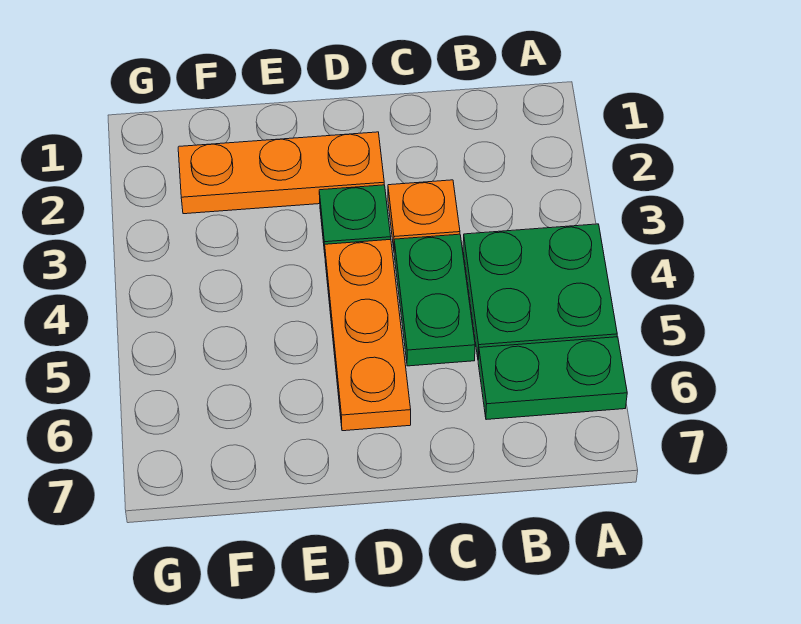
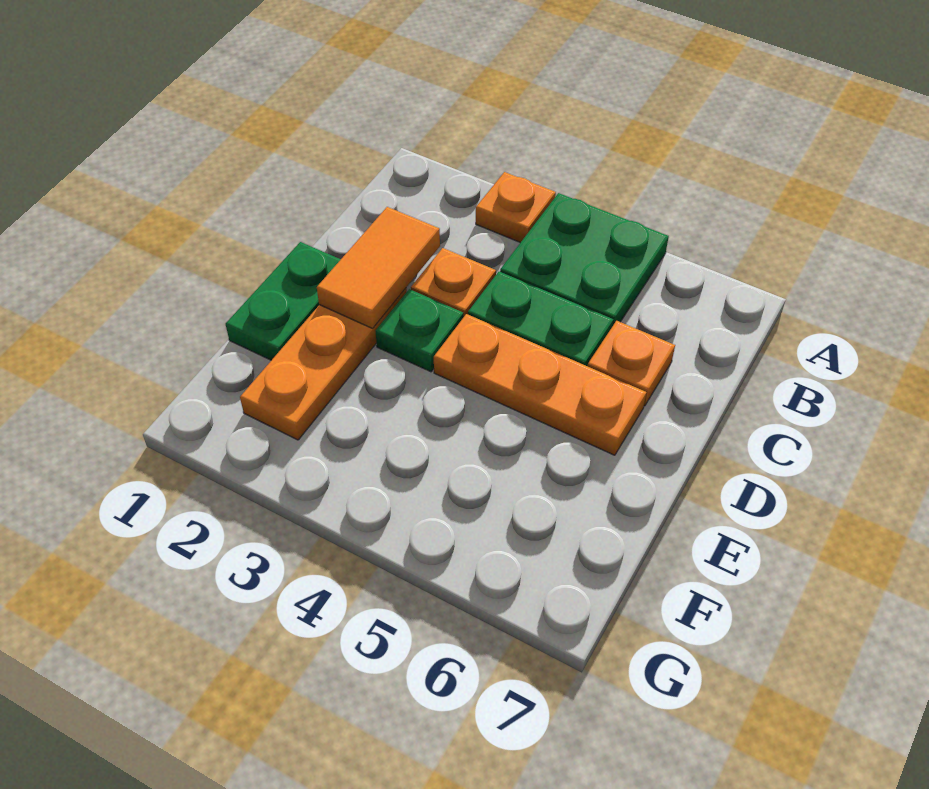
none -> orange 1x1 plate [476,172,556,243]
green 1x2 plate [478,337,627,420] -> green 1x2 plate moved to [226,242,341,360]
none -> orange 1x2 tile [317,207,440,328]
none -> orange 1x1 plate [588,321,675,406]

